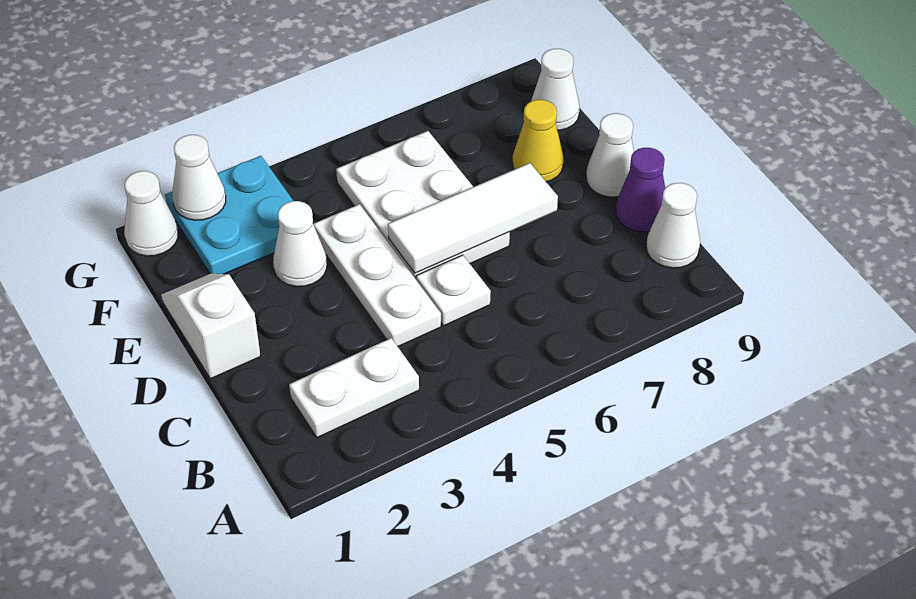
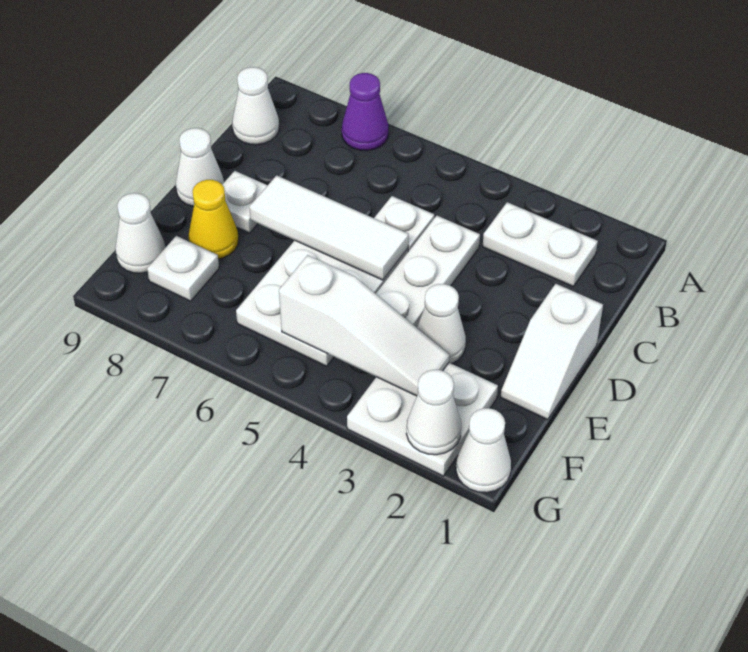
purple 1x1 cone [616,148,665,232] -> purple 1x1 cone moved to [342,73,388,151]
none -> white 1x1 plate [222,171,268,233]
cyan 2x2 plate [165,156,293,274] -> white 2x2 plate [347,363,498,476]
none -> white 1x3 slope [279,255,449,396]
none -> white 1x1 plate [147,236,219,301]

